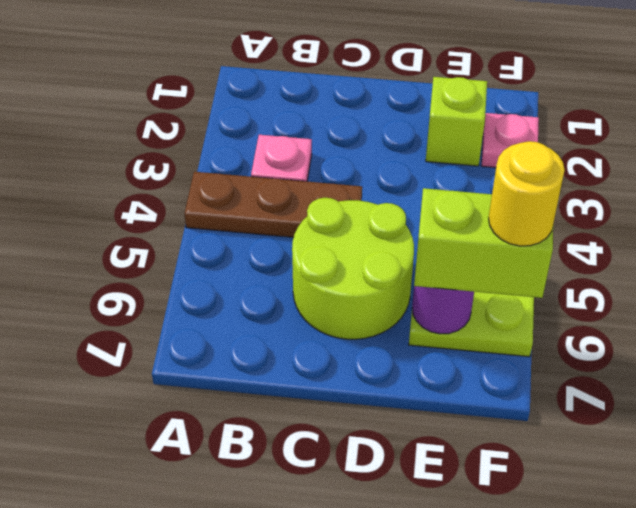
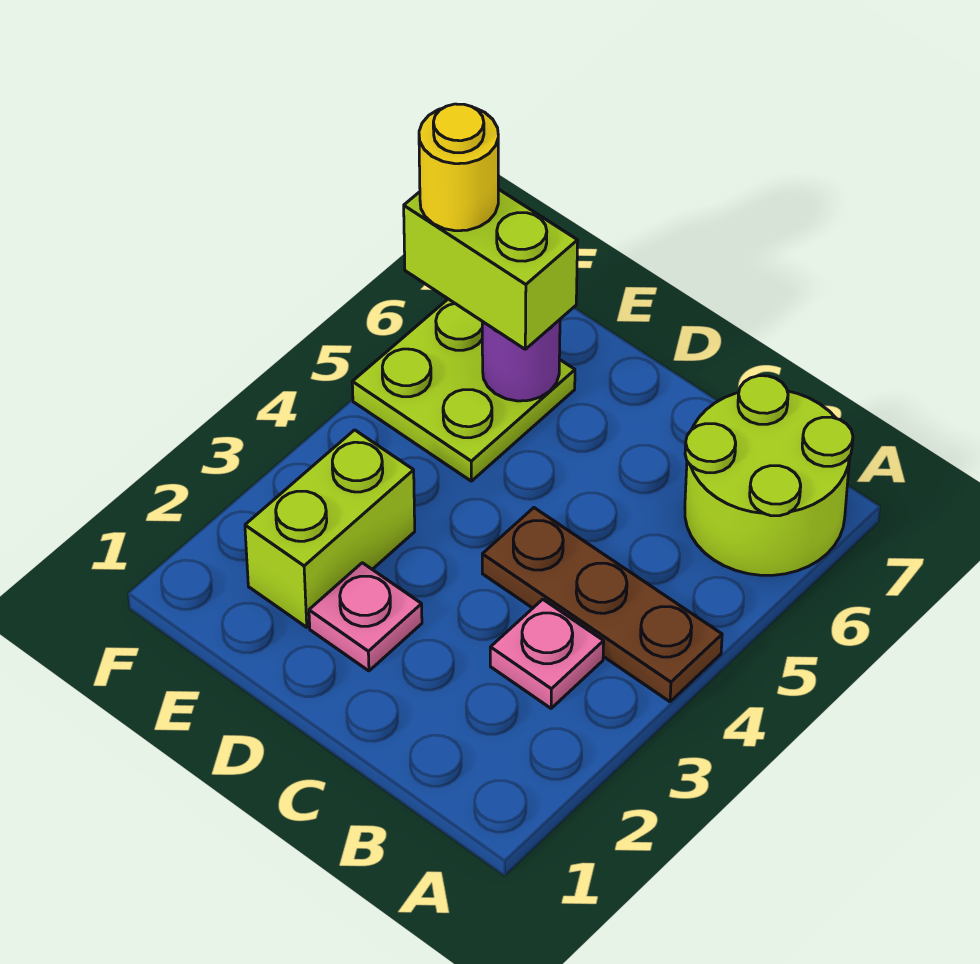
lime 2x2 round brick [292,198,414,339] -> lime 2x2 round brick moved to [685,376,853,575]
lime 1x1 brick [426,77,487,166] -> lime 1x2 brick [245,430,415,627]
pink 1x1 plate [482,113,539,168] -> pink 1x1 plate moved to [309,563,422,671]

